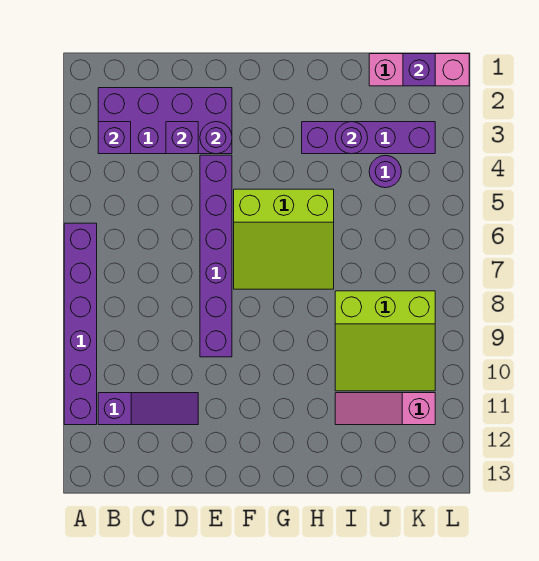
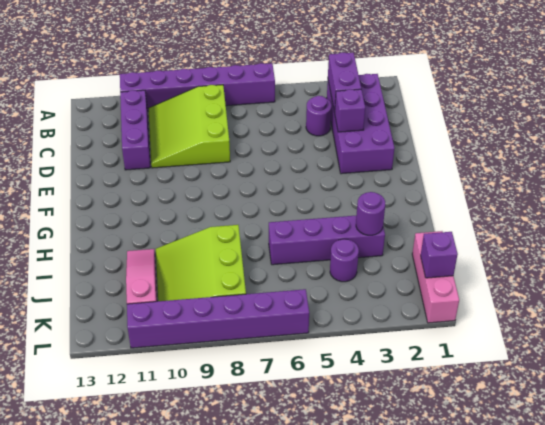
purple 1x1 brick [98,122,131,154] -> purple 1x2 brick [328,52,361,112]
purple 1x3 slope [98,393,198,425] -> purple 1x3 brick [120,90,150,170]
purple 1x1 round brick [200,122,232,154] -> purple 1x1 round brick moved to [306,96,332,136]
purple 1x6 brick [200,155,232,357] -> purple 1x6 brick moved to [127,289,309,348]
lime 3x3 slope [234,189,334,289] -> lime 3x3 slope moved to [148,85,230,168]
purple 1x4 brick [302,122,435,154] -> purple 1x4 brick turned to [269,216,385,265]

